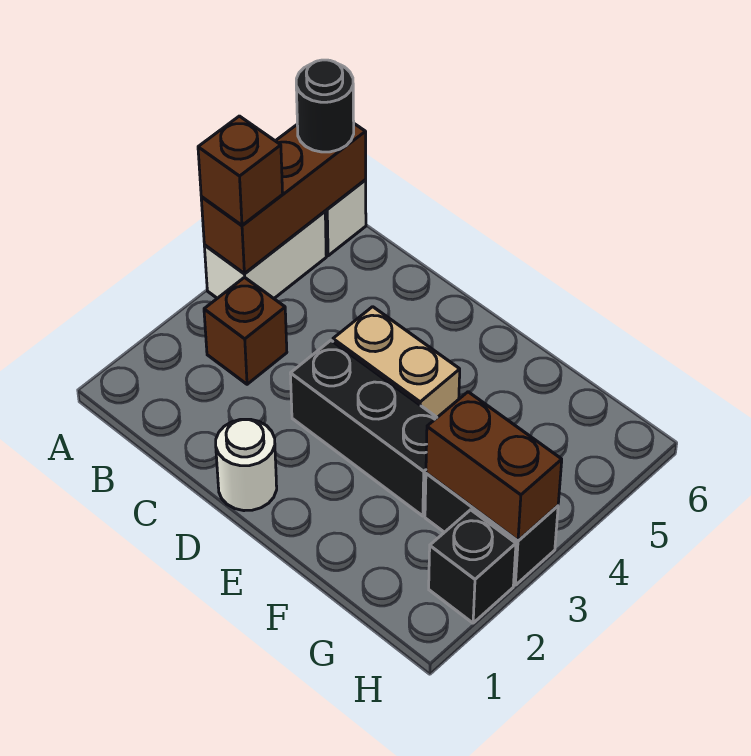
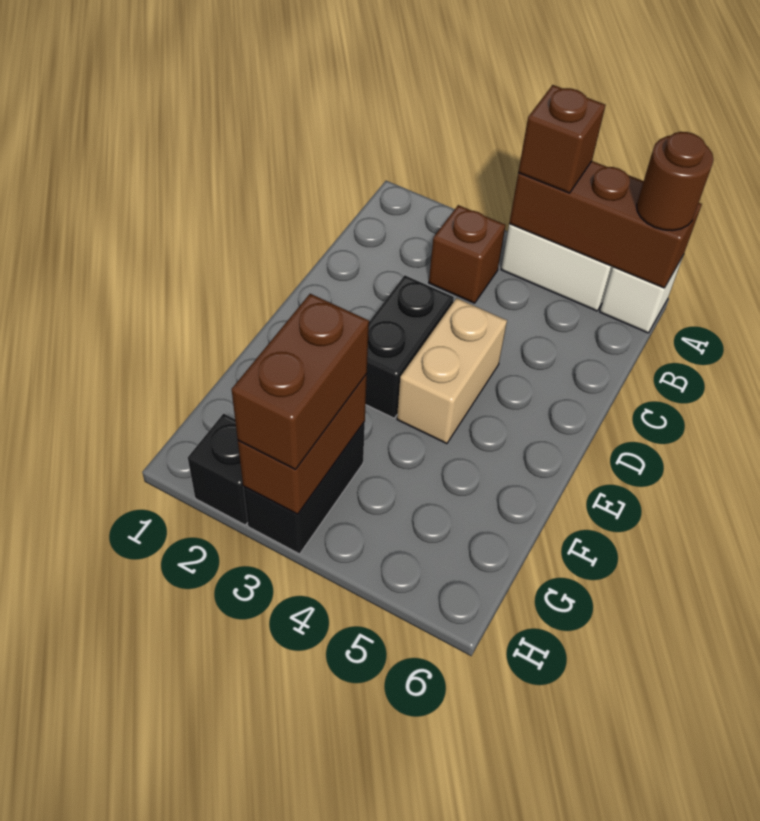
black 1x1 round brick [296,60,354,152] -> brown 1x1 round brick [637,132,714,231]
white 1x1 round brick [216,419,277,511] -> none
black 1x3 brick [290,341,437,516] -> black 1x2 brick [366,275,454,418]
none -> brown 1x2 brick [232,294,369,470]

